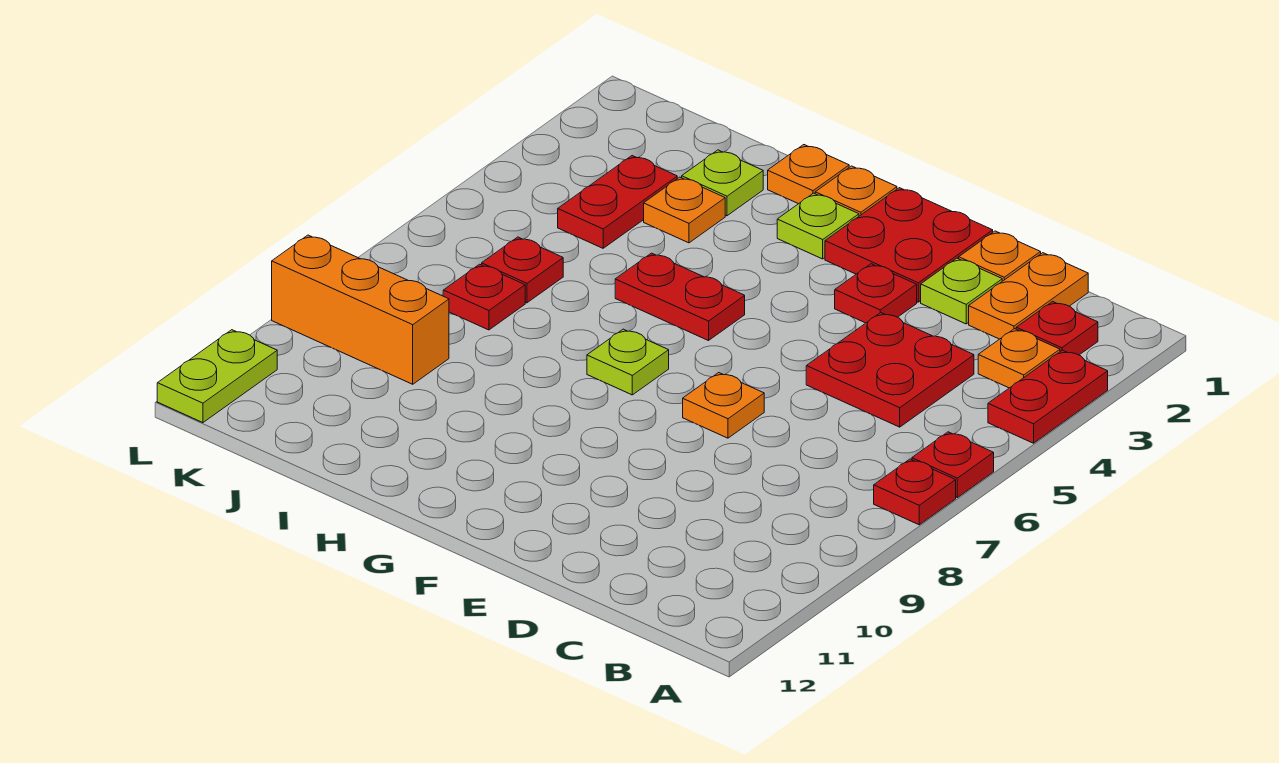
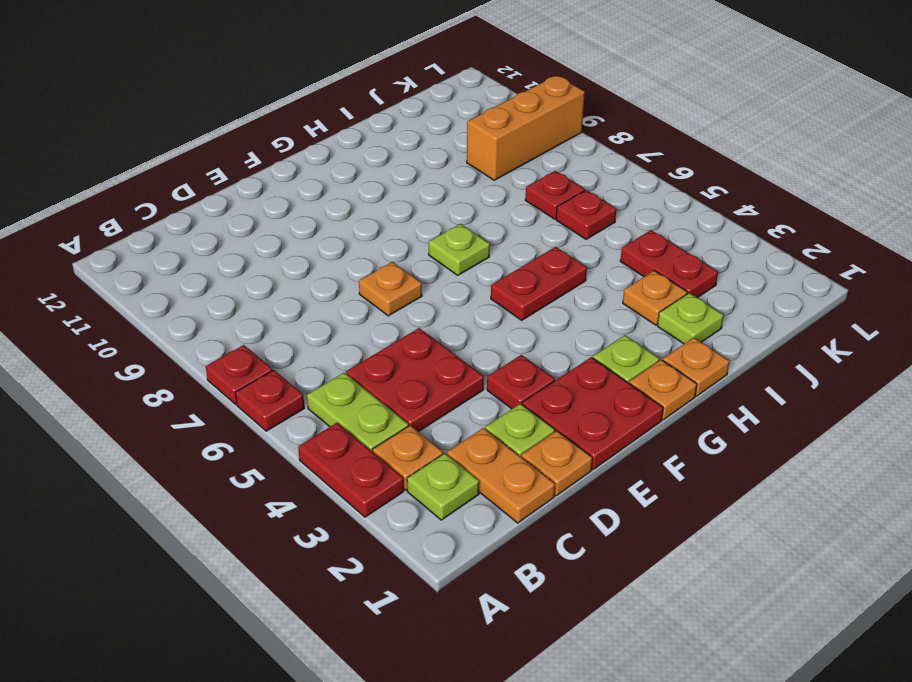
red 1x1 plate [1016,302,1098,355] -> lime 1x1 plate [407,453,479,520]
lime 1x2 plate [157,330,277,423] -> lime 1x2 plate moved to [307,373,409,452]

